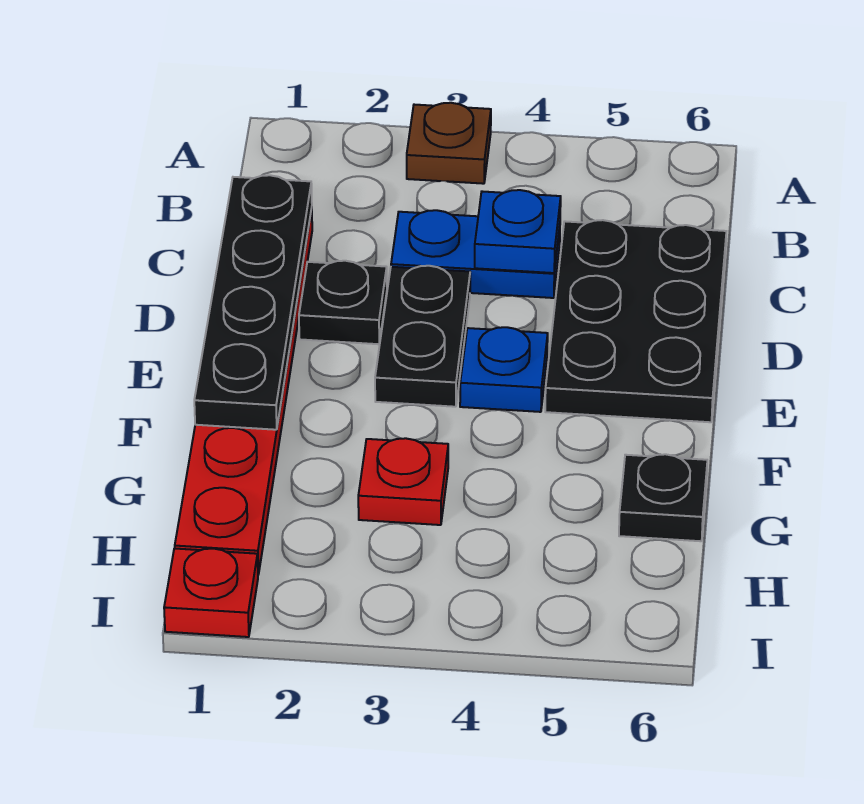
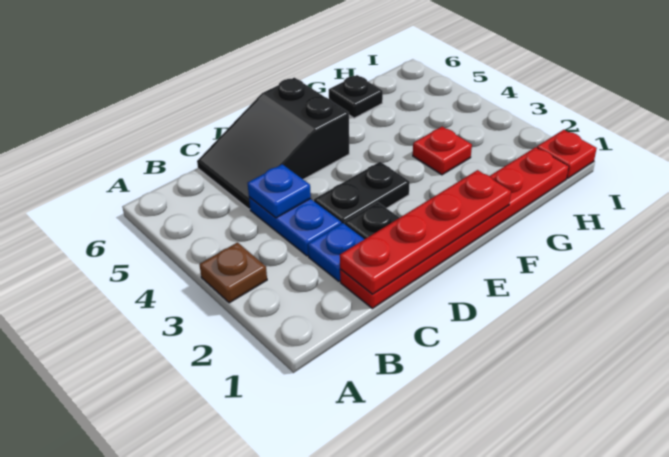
black 1x4 plate [194,175,312,430] -> red 1x4 plate [340,170,511,294]
black 2x3 plate [545,220,726,422] -> black 2x3 slope [197,78,349,209]
blue 1x1 plate [460,327,548,412] -> blue 1x1 plate moved to [308,223,364,281]

